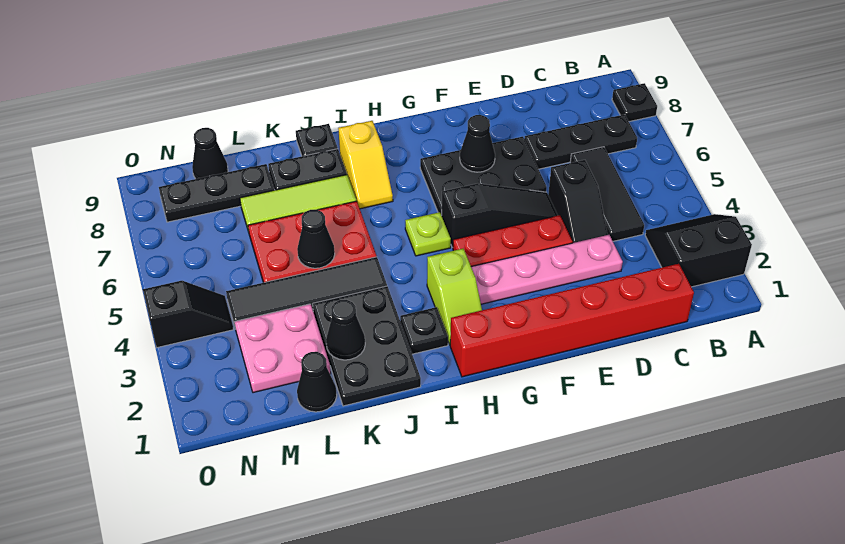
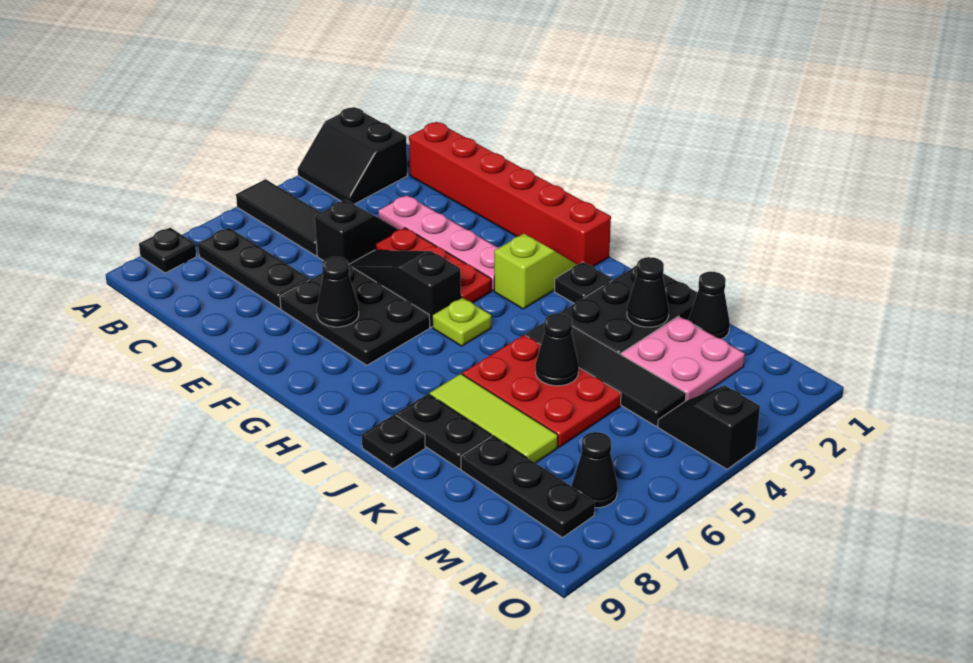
black 1x3 tile [570,147,644,241] -> black 1x3 tile turned to [236,179,321,256]
yellow 1x2 slope [338,121,393,209] -> none
black 1x1 cone [192,128,228,179] -> black 1x1 cone moved to [572,432,618,508]

